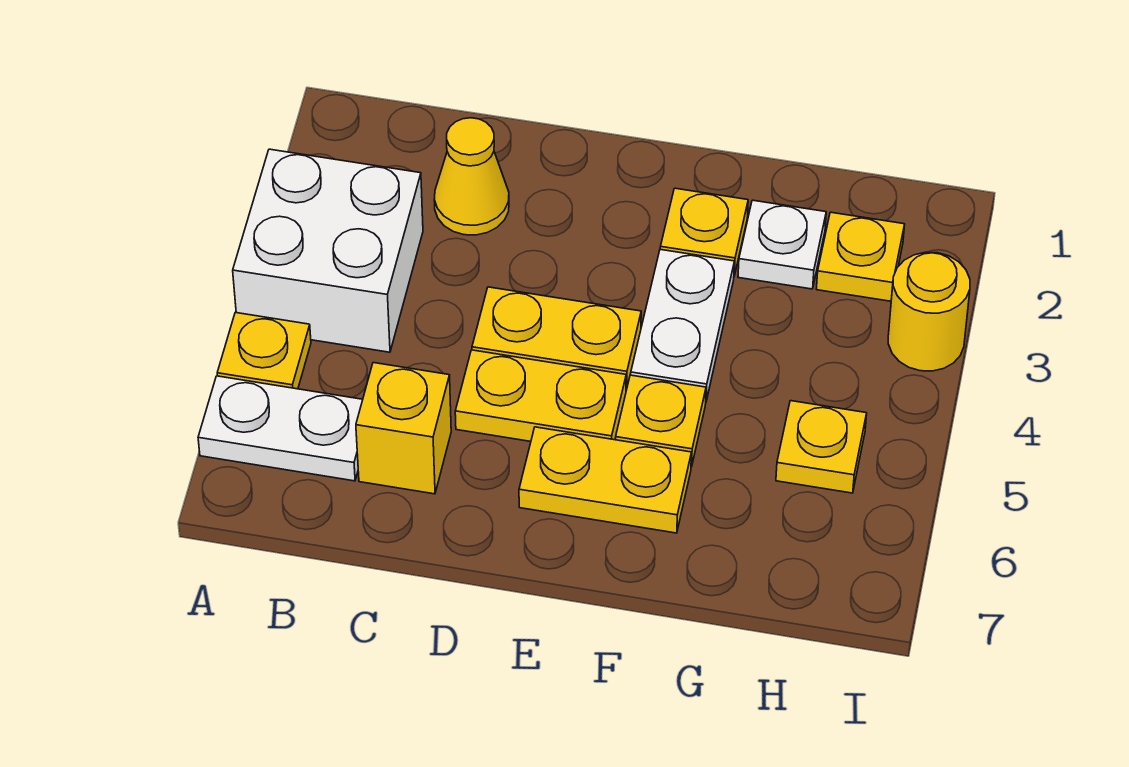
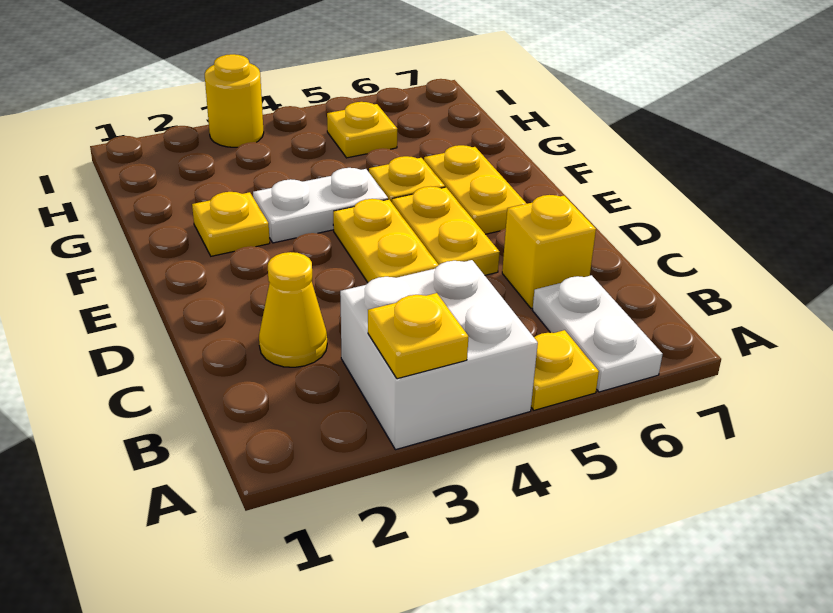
white 1x1 plate [738,200,826,289] -> none
yellow 1x1 plate [817,212,905,301] -> yellow 1x1 plate moved to [368,293,469,379]

